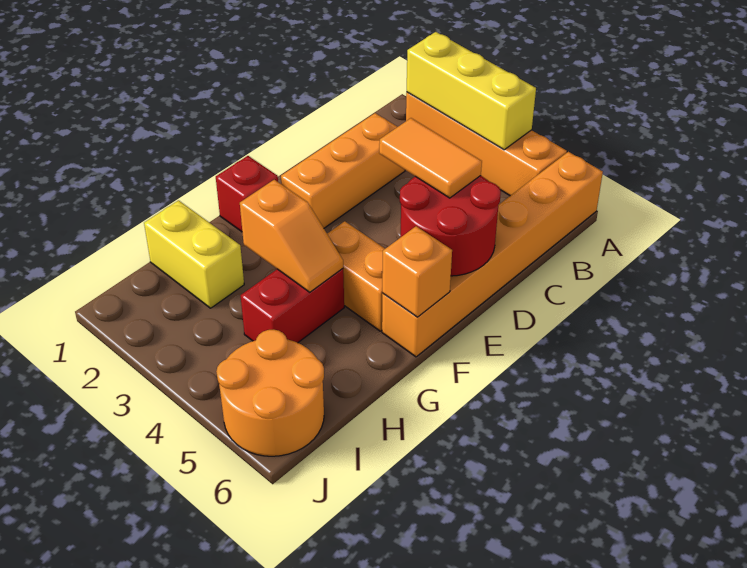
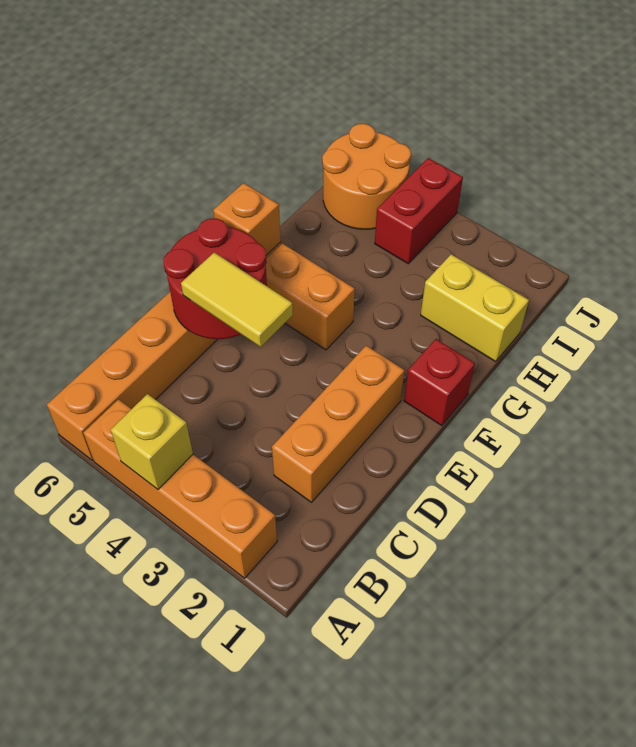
yellow 1x3 brick [407,32,536,150] -> yellow 1x1 brick [110,394,193,490]
orange 1x2 tile [379,118,482,198] -> yellow 1x2 tile [181,252,293,347]
orange 1x2 slope [240,180,343,292] -> none
red 1x2 brick [241,269,344,343] -> red 1x2 brick moved to [375,158,463,264]

